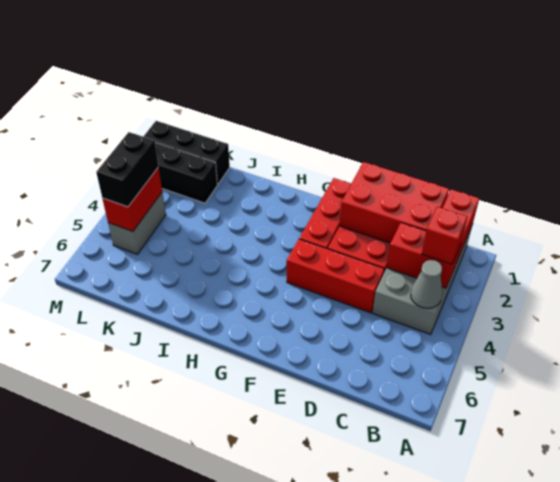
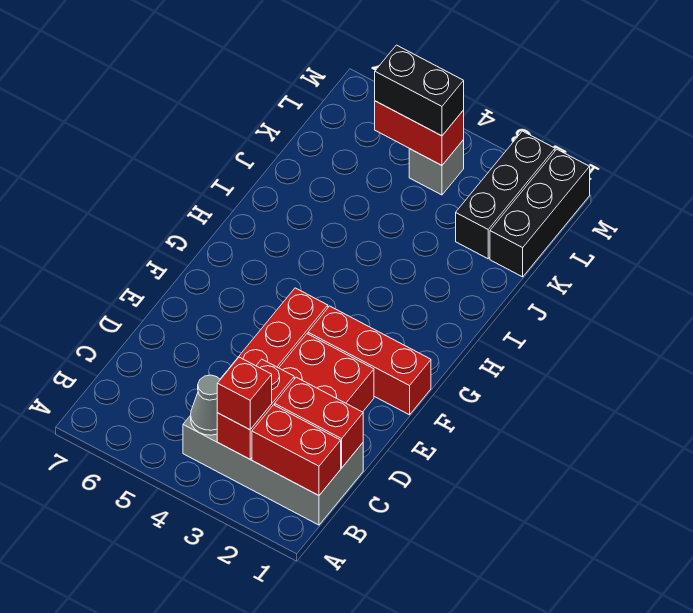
red 2x3 brick [340,162,449,243] -> red 1x2 brick [275,377,363,468]
grey 1x2 brick [108,192,166,254] -> grey 1x1 brick [409,140,464,195]

